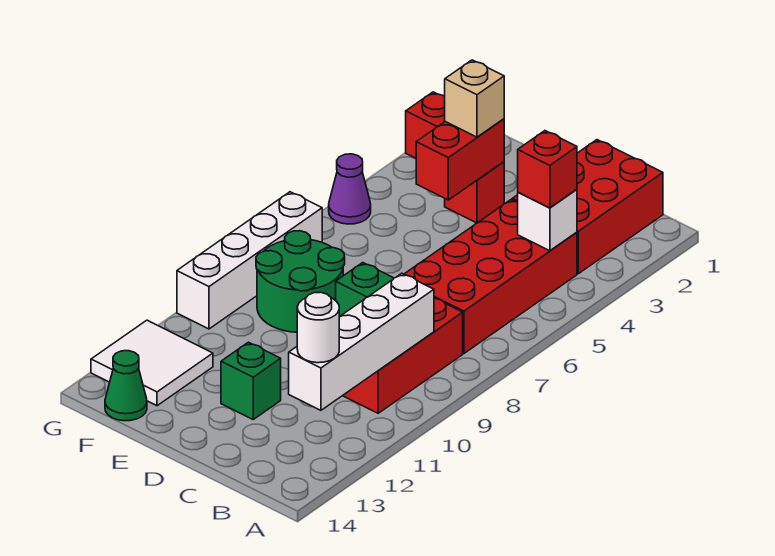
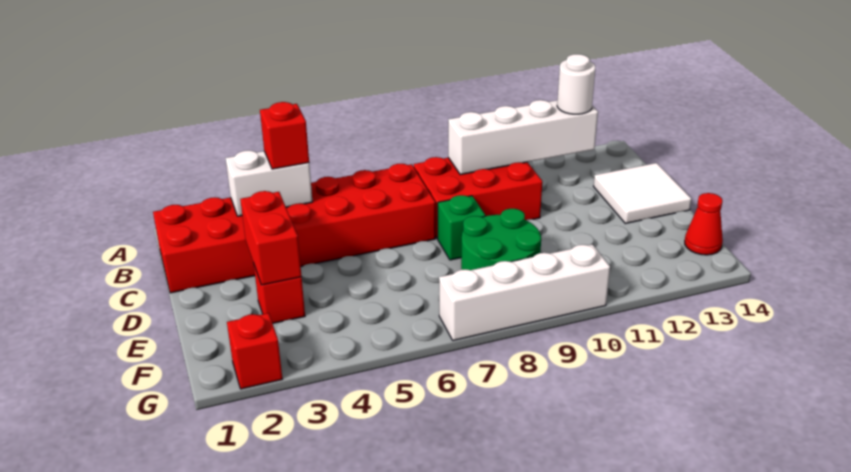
white 1x1 brick [518,189,577,251] -> white 1x2 brick [226,150,312,216]
green 1x1 brick [221,342,281,419] -> none
red 1x2 brick [416,119,504,200] -> red 1x2 brick turned to [240,191,302,285]
tan 1x1 brick [445,60,504,137] -> none
white 2x2 tile [91,320,213,406] -> white 2x2 tile moved to [594,163,691,224]
green 1x1 cone [105,351,147,421] -> red 1x1 cone [685,193,723,255]
purple 1x1 cone [329,154,371,224] -> none

